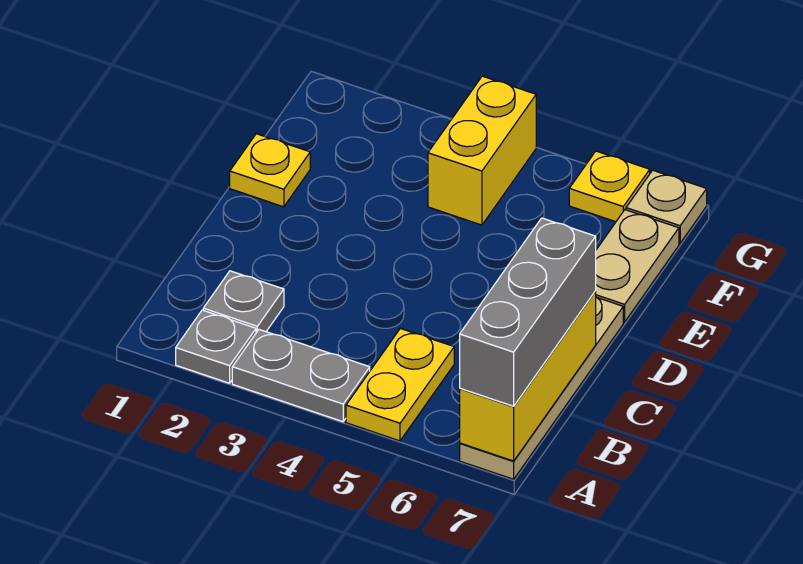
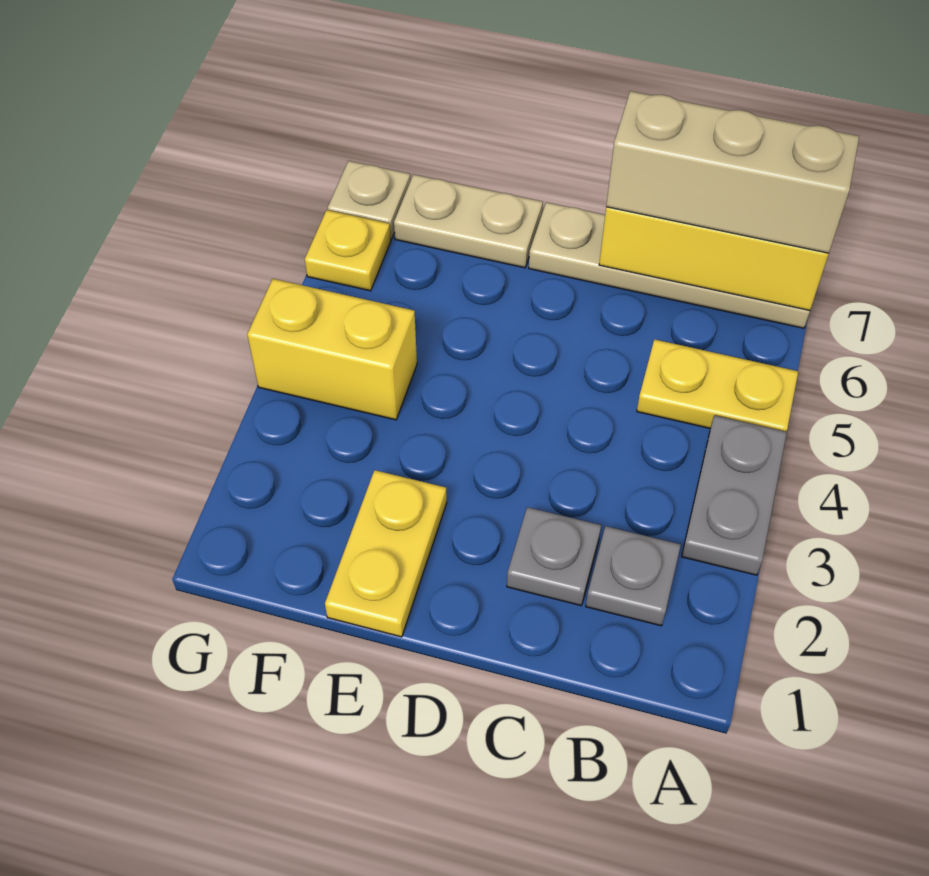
grey 1x1 plate [176,310,256,383] -> grey 1x1 plate moved to [507,507,601,606]
grey 1x3 brick [460,218,596,406] -> tan 1x3 brick [606,91,859,253]
yellow 1x1 plate [230,134,310,207] -> yellow 1x2 plate [325,470,447,637]

